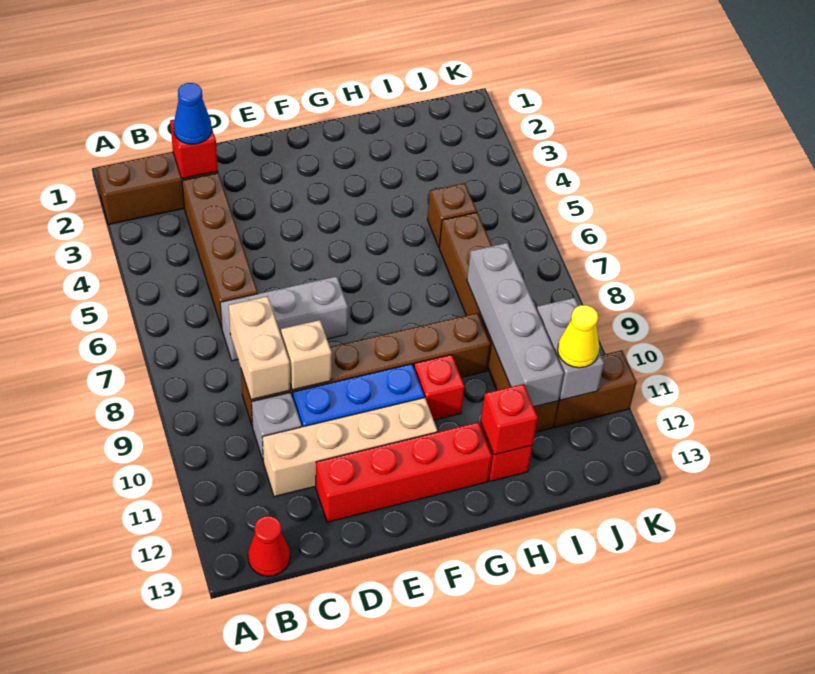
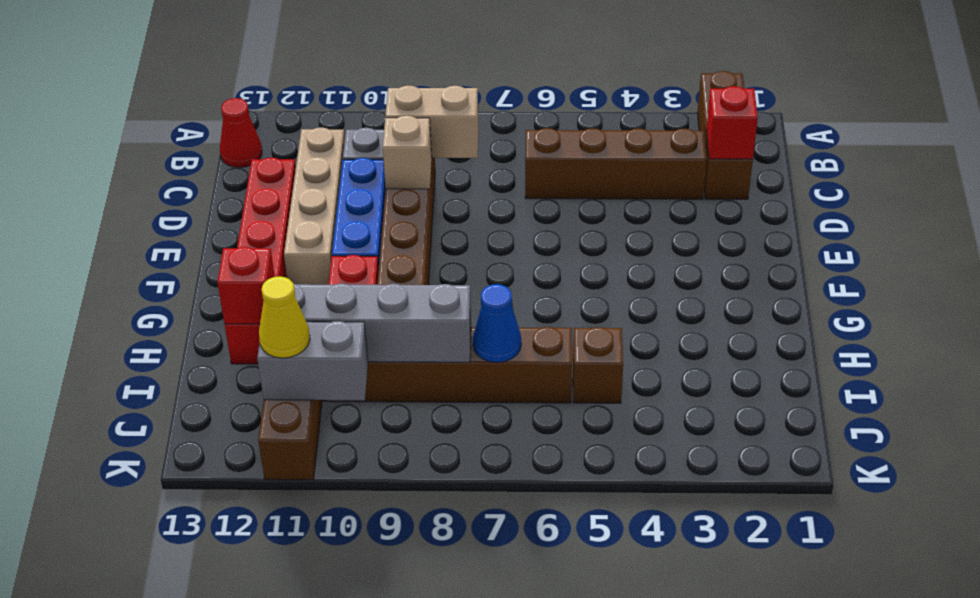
blue 1x1 cone [173,83,212,144] -> blue 1x1 cone moved to [473,284,521,362]
grey 1x3 brick [220,276,348,361] -> none

